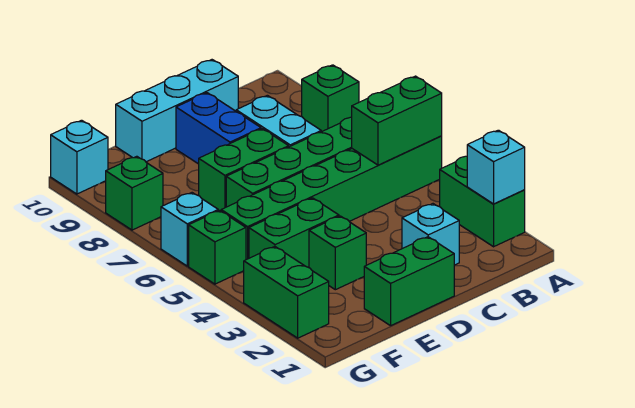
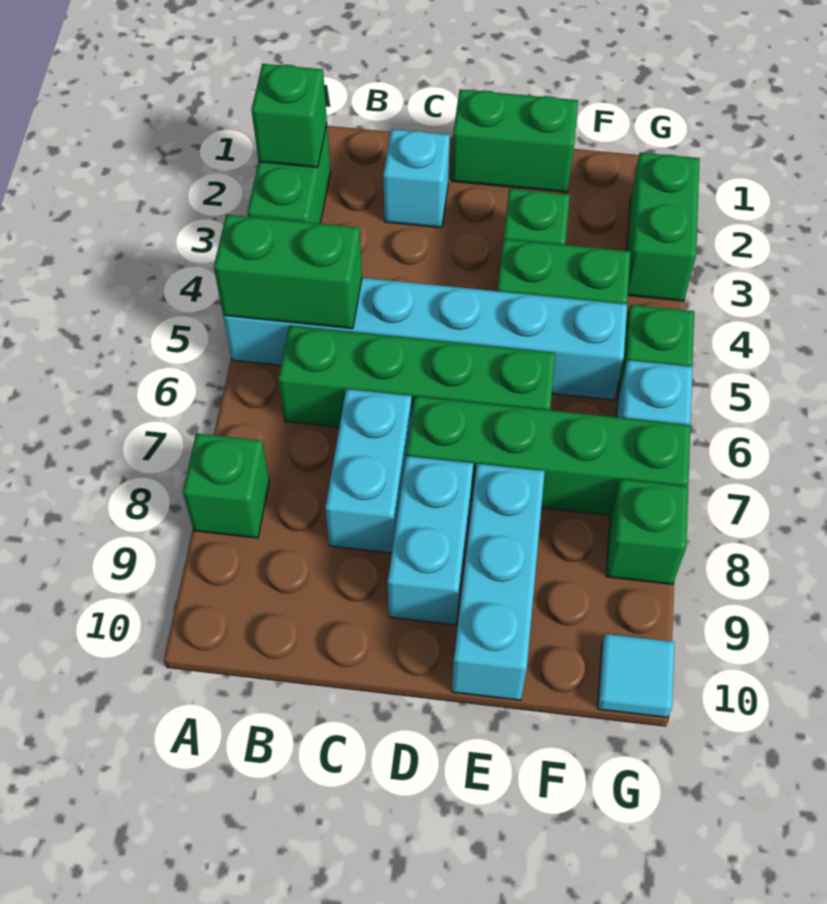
cyan 1x1 brick [467,130,525,204] -> green 1x1 brick [251,64,327,168]
green 1x6 brick [221,136,442,260] -> cyan 1x6 brick [223,278,627,400]
cyan 1x3 brick [116,60,238,162] -> cyan 1x3 brick turned to [452,464,545,700]
green 1x2 brick [199,129,289,211] -> green 1x4 brick [406,396,691,515]
blue 1x2 brick [176,93,261,164] -> cyan 1x2 brick [388,456,473,625]
cyan 1x1 brick [51,120,108,194] -> cyan 1x1 tile [598,634,675,718]

